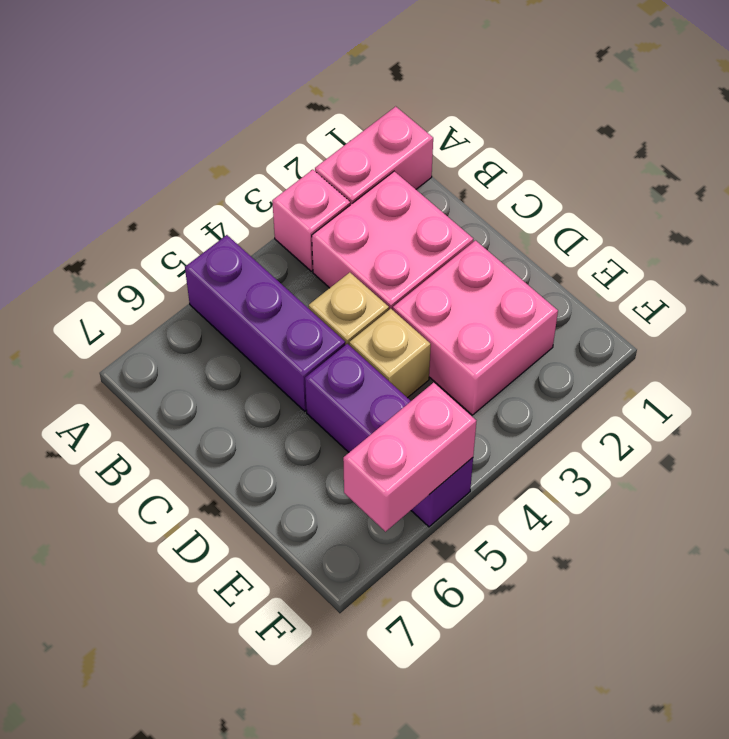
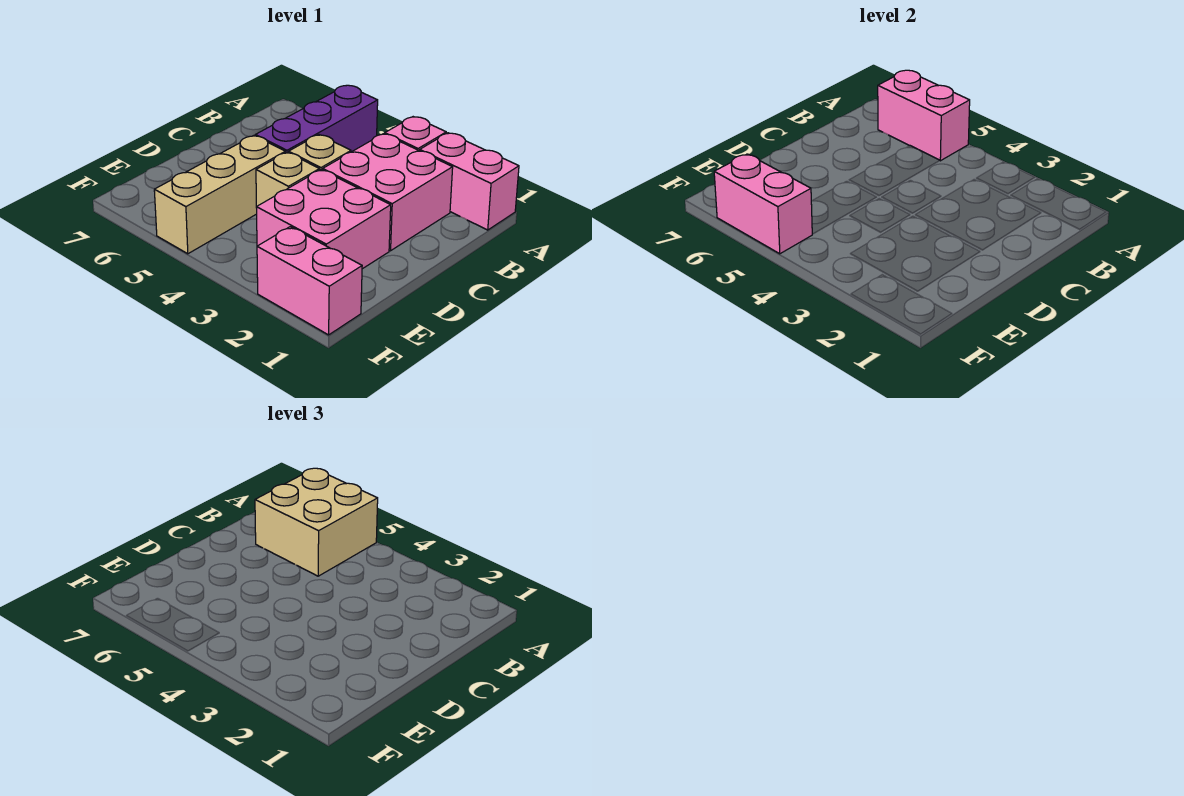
none -> pink 1x2 brick [878,70,970,161]
none -> tan 2x2 brick [255,468,378,576]
purple 1x3 brick [305,344,473,527] -> tan 1x3 brick [154,136,285,254]
none -> pink 1x2 brick [257,227,362,335]

